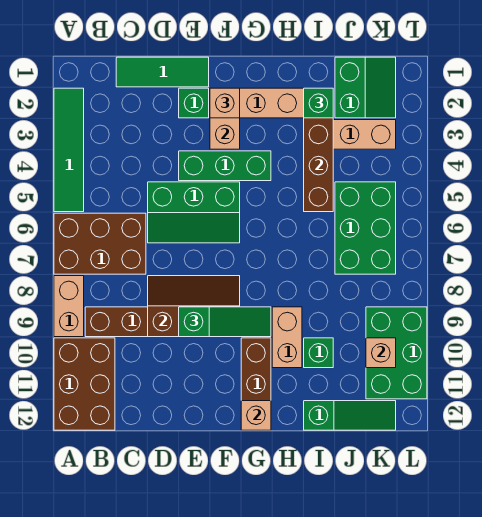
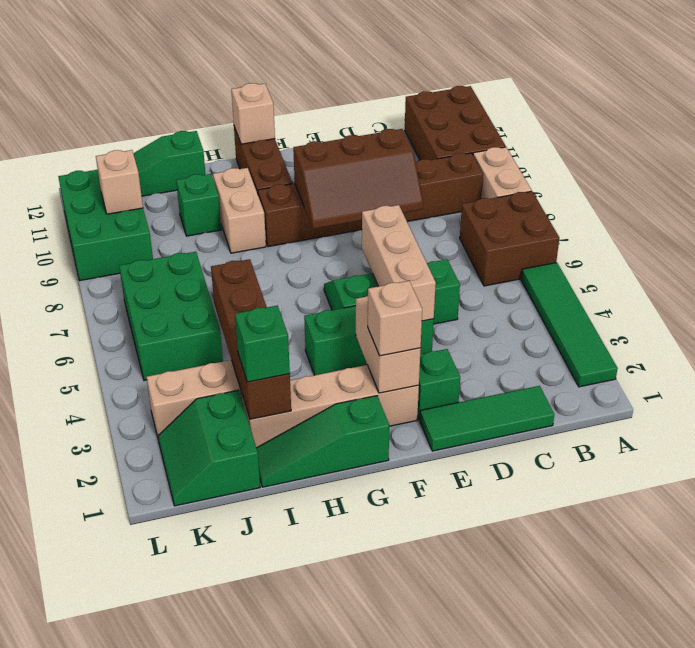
brown 2x3 brick [54,213,146,274] -> brown 2x2 brick [460,191,559,286]
none -> tan 1x3 brick [362,205,436,321]
green 1x3 slope [179,307,271,337] -> green 1x3 slope moved to [257,396,389,487]

